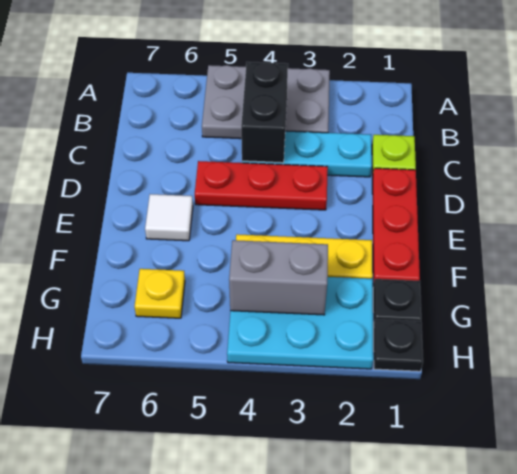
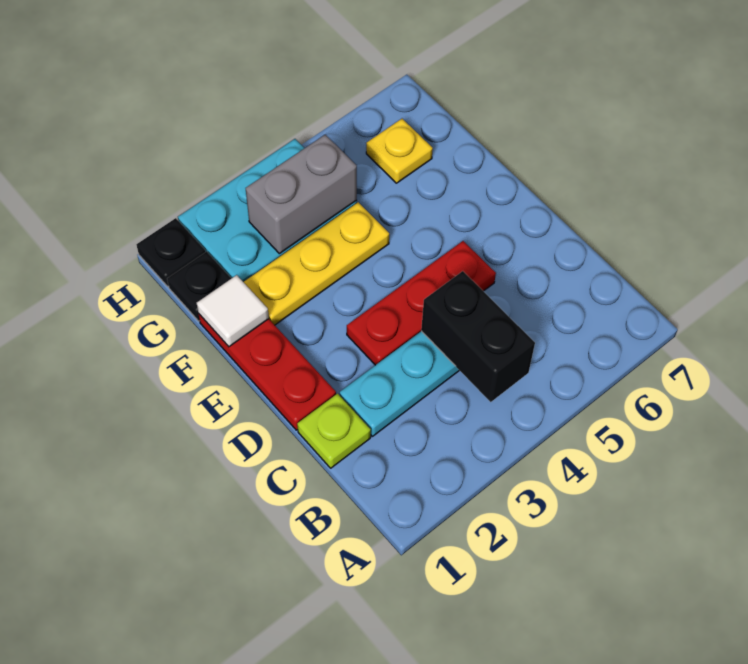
grey 2x3 plate [202,65,330,139] -> none
white 1x1 tile [145,194,193,241] -> white 1x1 tile moved to [197,275,269,347]

